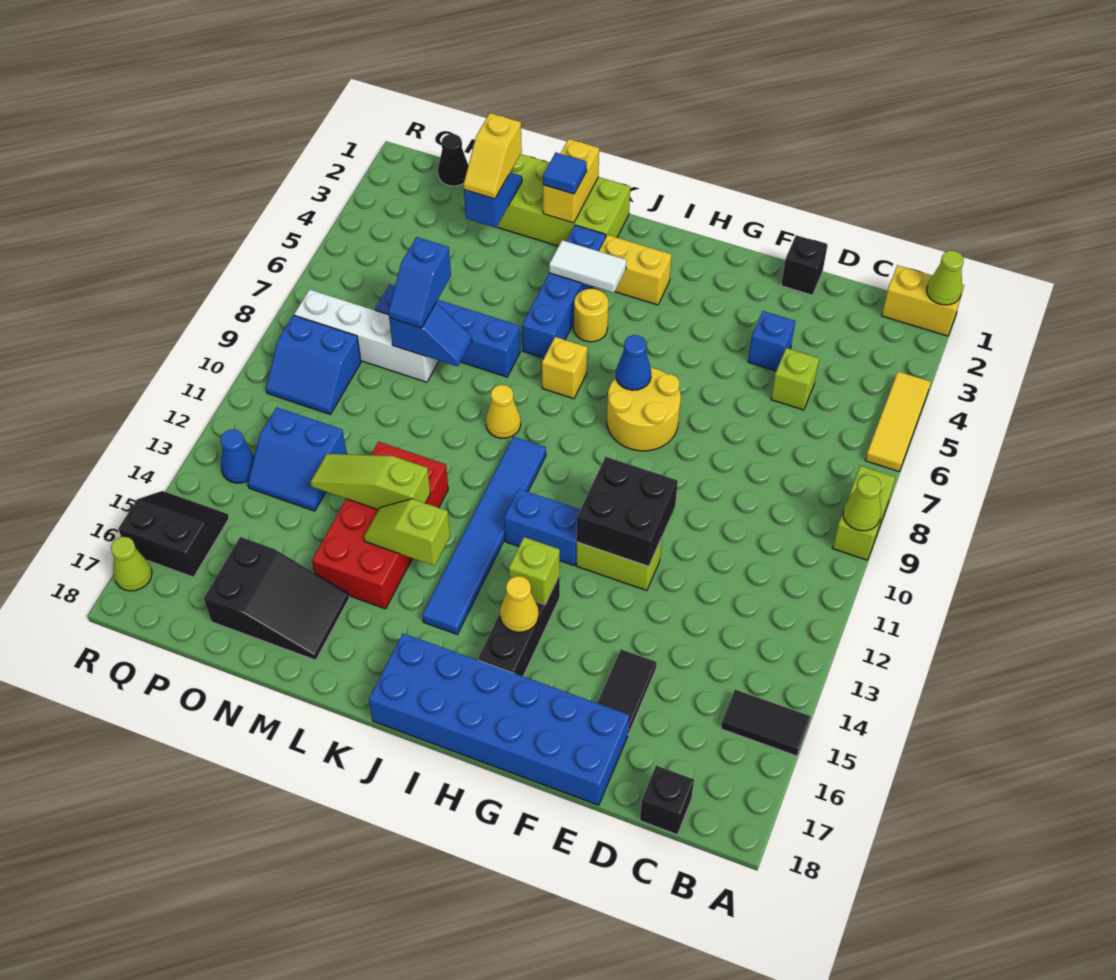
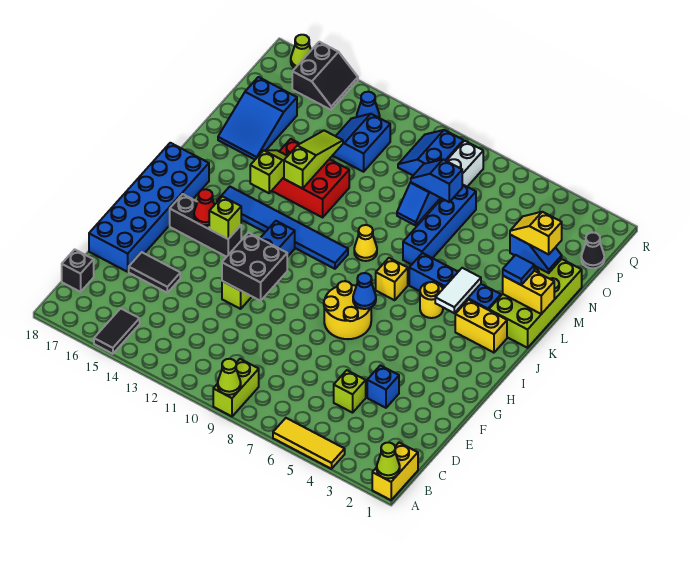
lime 1x2 brick [833,466,895,560] -> lime 1x2 brick turned to [213,359,259,416]
black 1x1 brick [781,235,827,295] -> none
yellow 1x1 cone [500,576,539,632] -> red 1x1 cone [194,189,214,225]
yellow 1x2 brick [599,235,672,305] -> yellow 1x2 brick turned to [455,300,507,353]
red 2x4 brick [312,442,448,609] -> red 2x3 brick [272,139,349,217]
black 2x3 slope [204,537,350,660] -> blue 2x3 slope [218,77,297,159]

